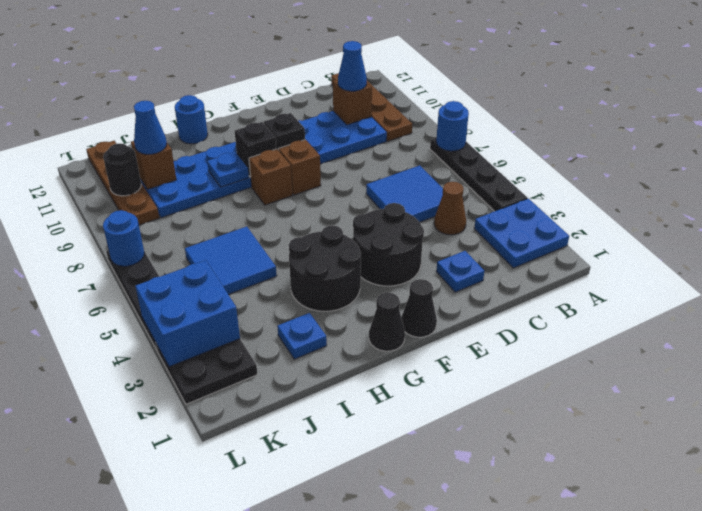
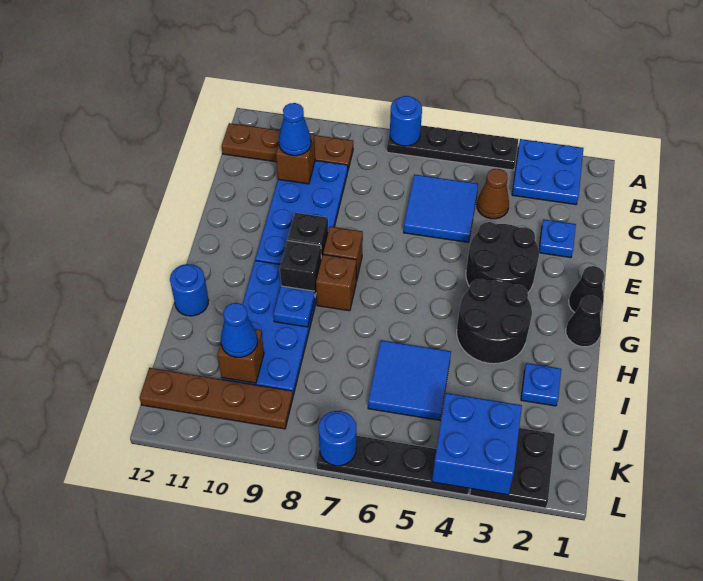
black 1x1 round brick [103,143,141,196] -> none

